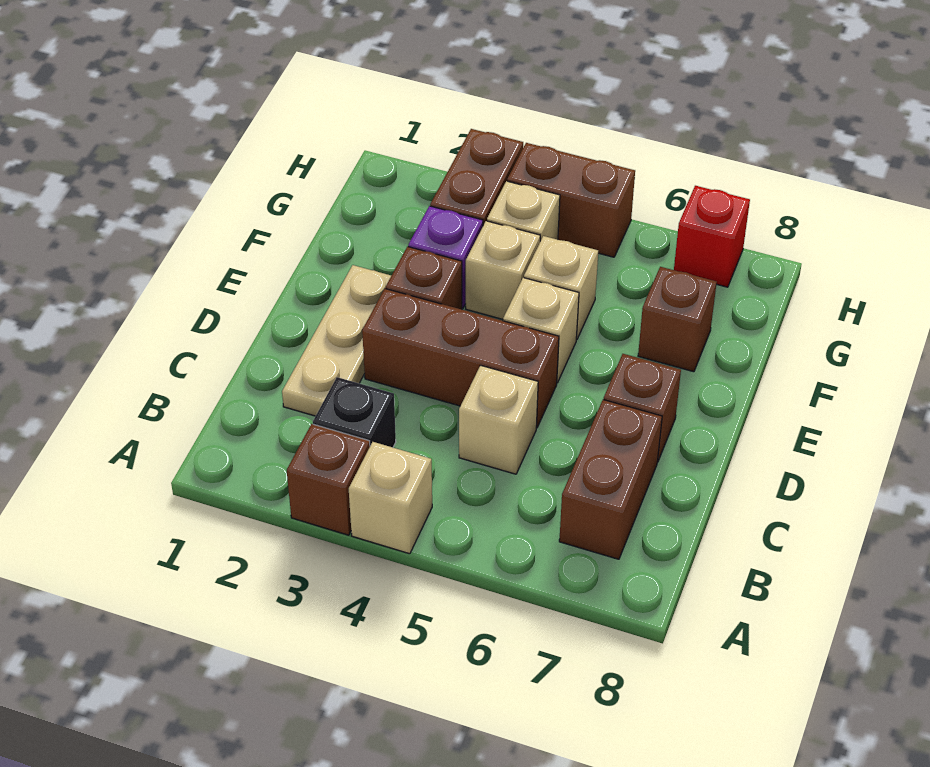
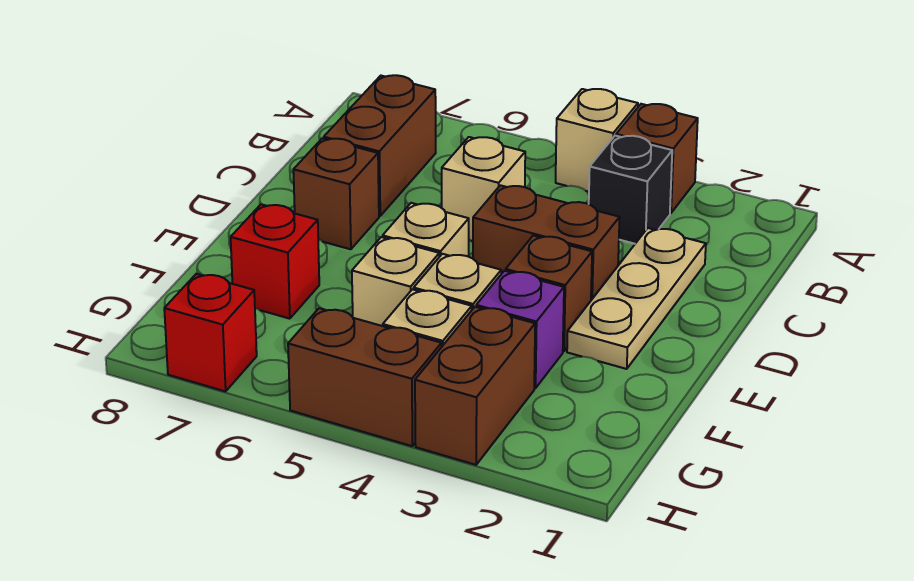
brown 1x3 brick [362,289,559,428] -> brown 1x2 brick [473,185,620,300]
brown 1x1 brick [638,267,717,372] -> red 1x1 brick [231,204,319,319]

